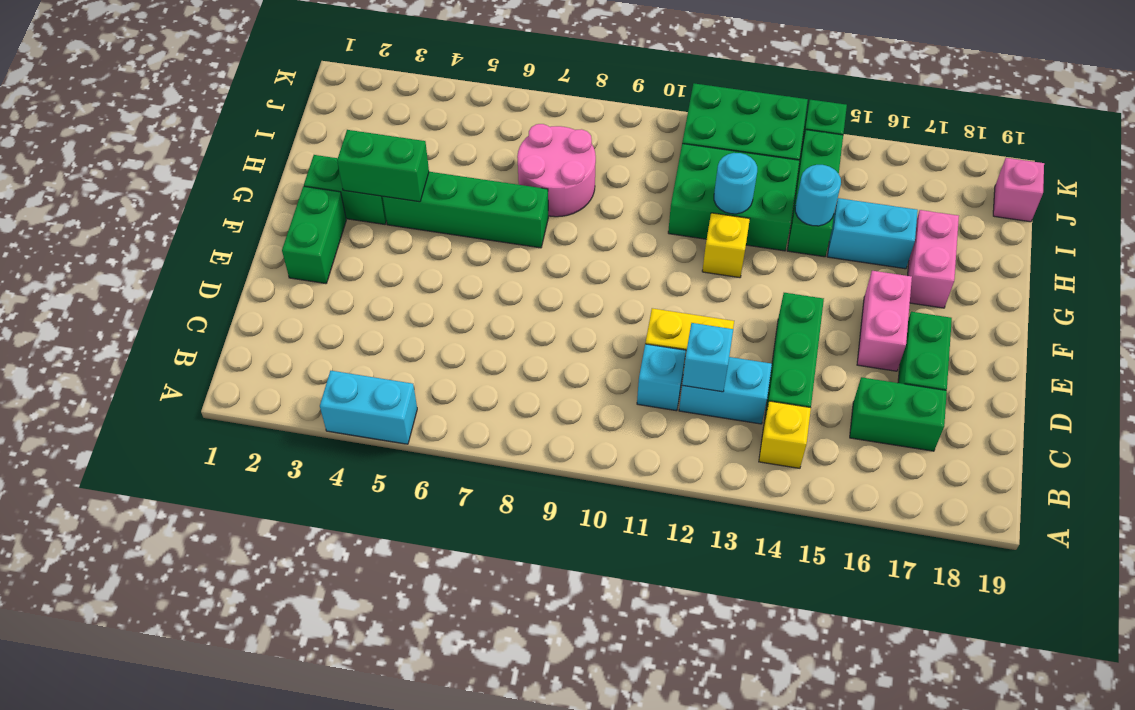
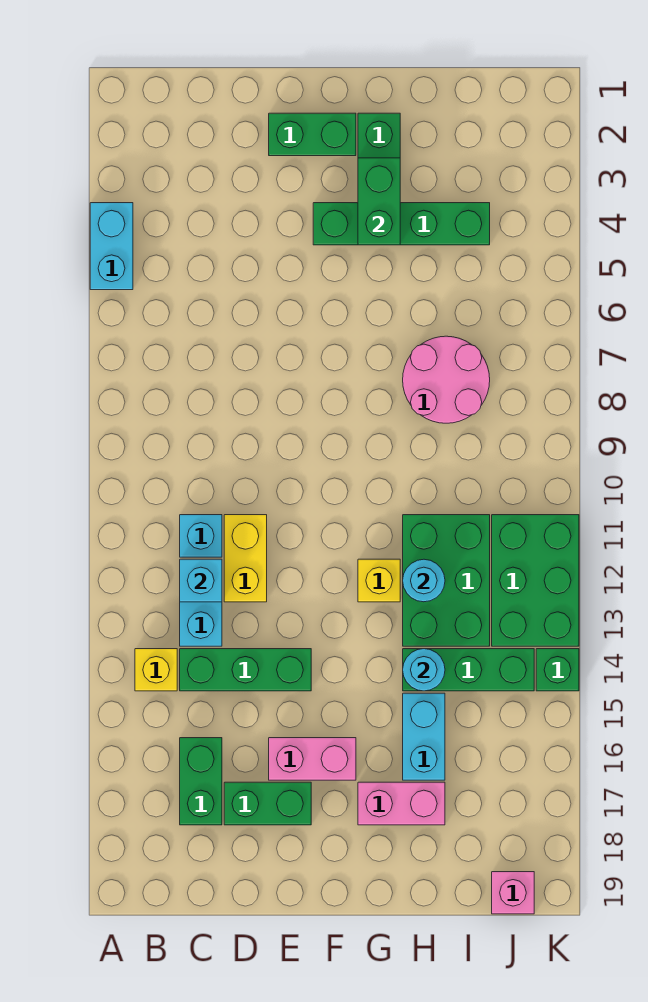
green 1x4 brick [383,172,548,248] -> green 1x4 brick turned to [313,203,490,245]

